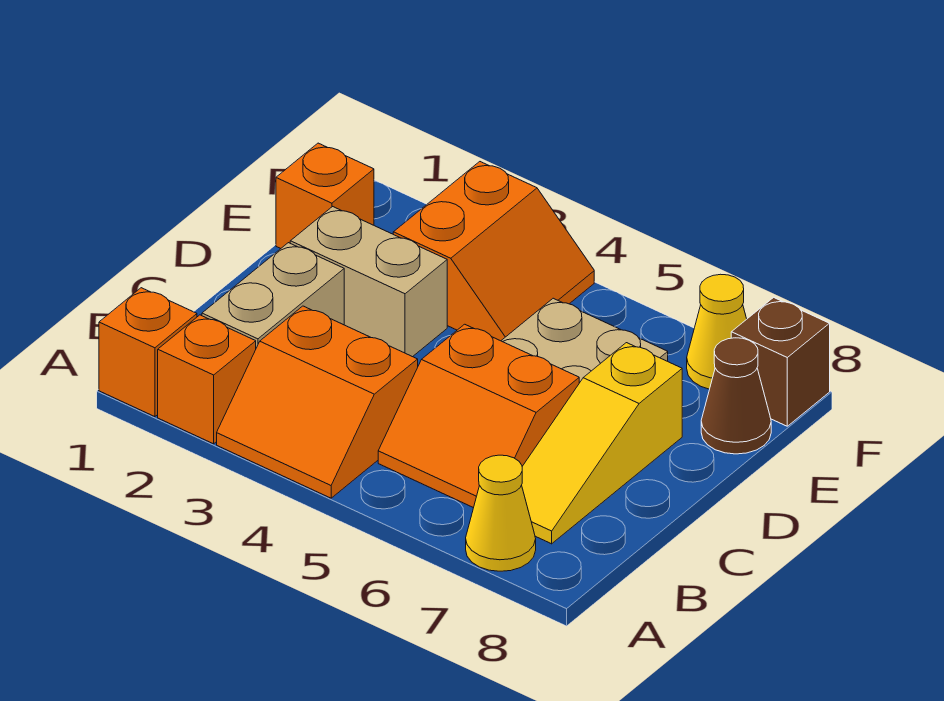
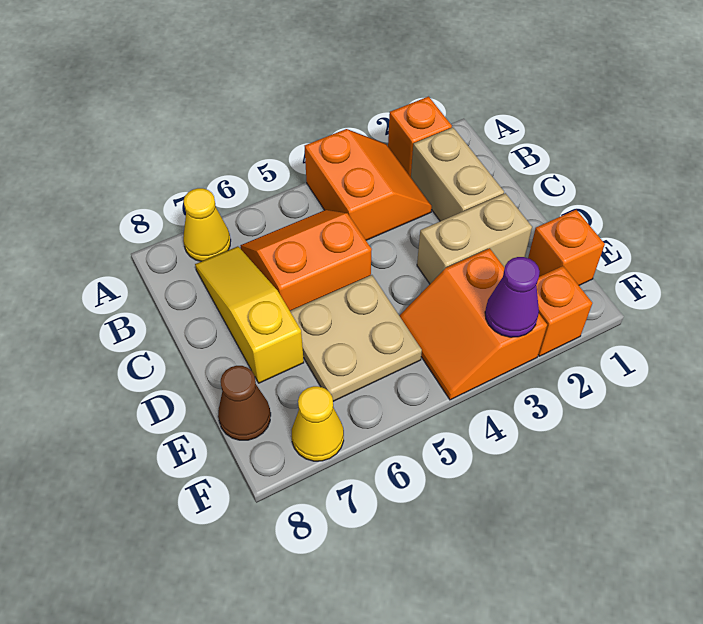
orange 1x1 brick [99,288,197,417] -> orange 1x1 brick moved to [536,266,592,356]
orange 2x2 slope [217,306,418,498] -> orange 2x2 slope turned to [305,129,432,240]
none -> purple 1x1 cone [485,257,540,337]
brown 1x1 brick [731,297,830,426] -> none

